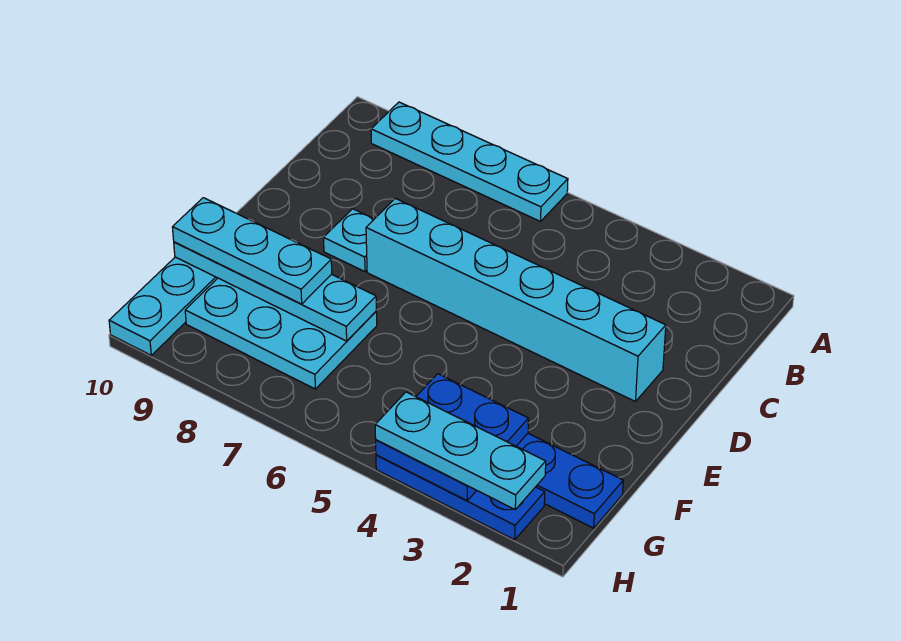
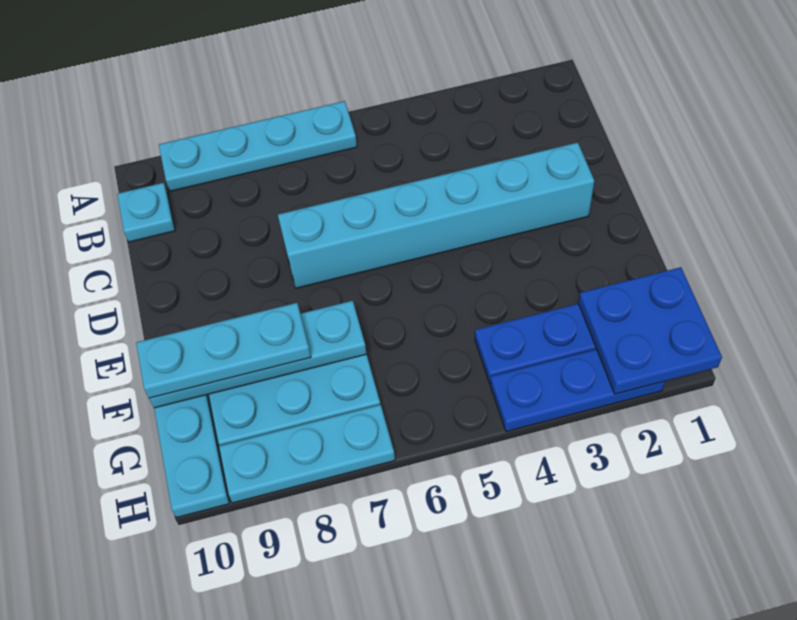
cyan 1x1 plate [324,209,374,272] -> cyan 1x1 plate moved to [117,183,175,242]
blue 2x2 plate [376,374,529,500] -> blue 2x2 plate moved to [579,267,722,394]
cyan 1x3 plate [375,392,546,509] -> cyan 1x3 plate moved to [219,405,395,503]

